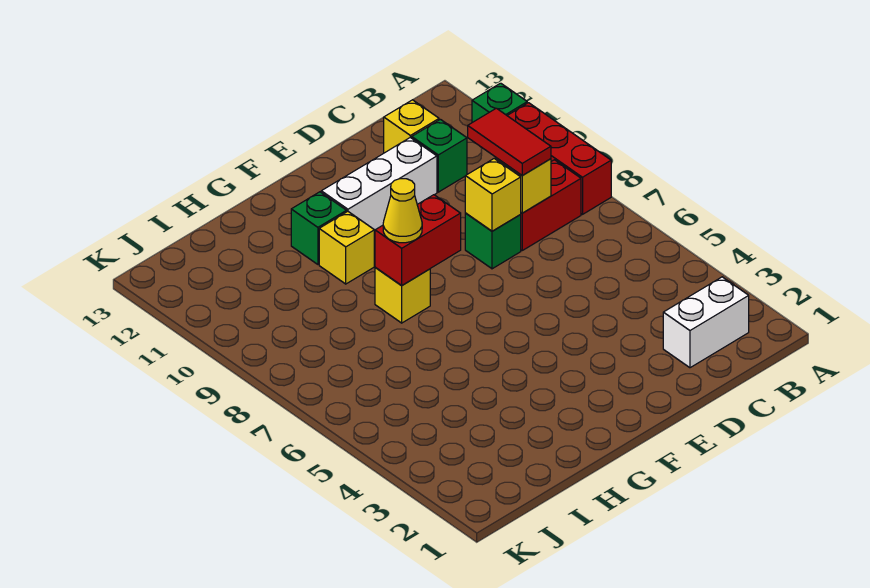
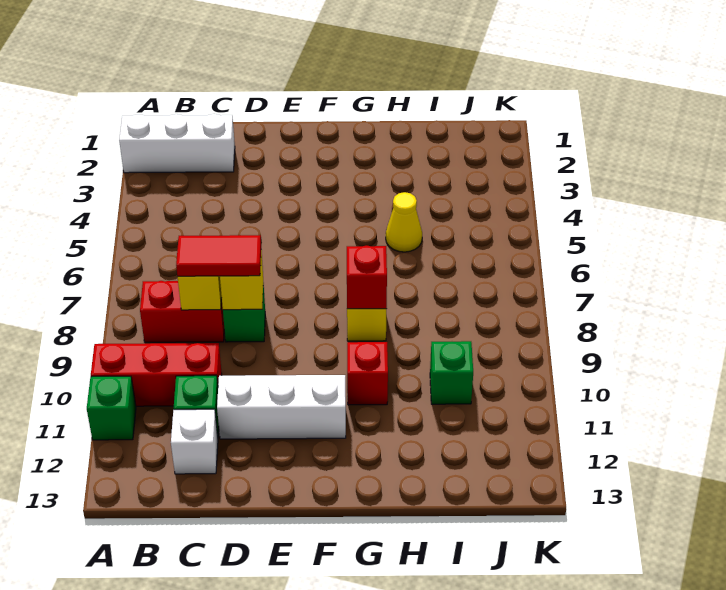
red 1x3 brick [507,103,611,214] -> red 1x3 brick turned to [91,343,222,406]
white 1x2 brick [663,277,749,368] -> white 1x3 brick [119,114,235,173]
red 1x2 tile [468,108,551,176] -> red 1x2 tile turned to [176,235,261,276]
yellow 1x1 brick [384,100,439,153] -> white 1x1 brick [171,409,218,474]
red 1x2 brick [375,195,461,286] -> red 1x1 brick [347,246,387,309]
yellow 1x1 cone [383,179,422,243] -> yellow 1x1 cone moved to [386,192,422,252]
yellow 1x1 brick [319,211,374,284] -> red 1x1 brick [347,342,388,405]
green 1x1 brick [291,192,347,264] -> green 1x1 brick moved to [430,341,473,404]

